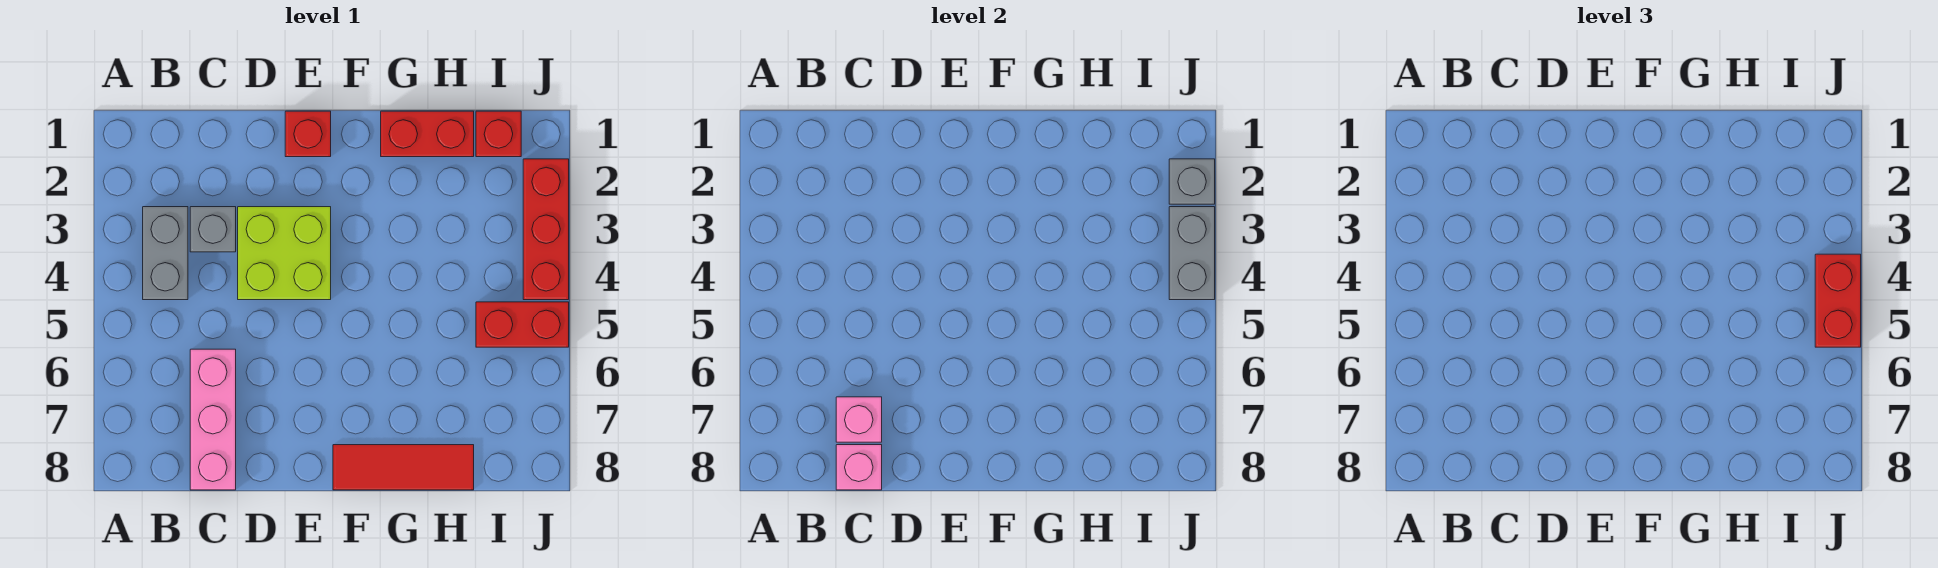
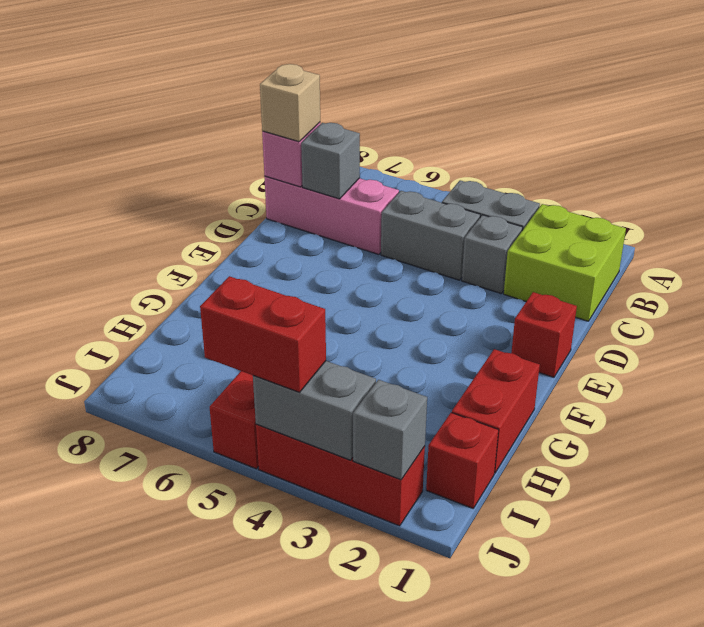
none -> grey 1x2 brick [381,191,480,280]
pink 1x1 brick [836,397,882,442] -> grey 1x1 brick [301,123,360,199]
none -> tan 1x1 brick [260,64,320,142]
lime 2x2 brick [238,207,331,300] -> lime 2x2 brick moved to [504,204,626,321]
red 1x3 tile [333,445,474,490] -> none

